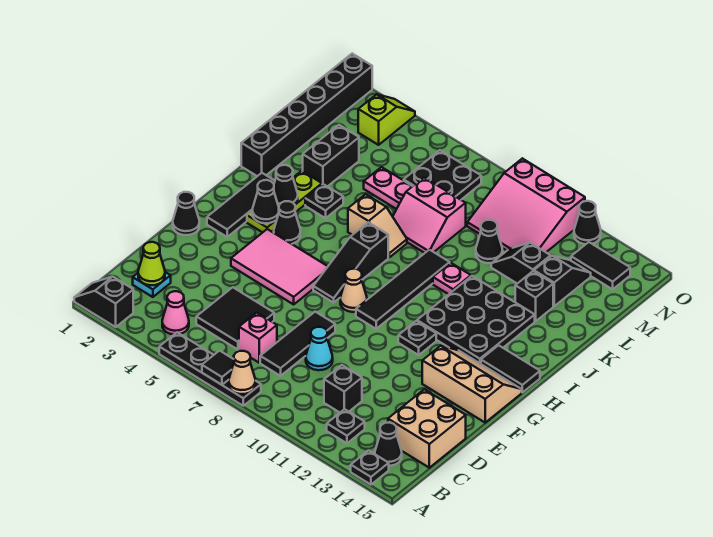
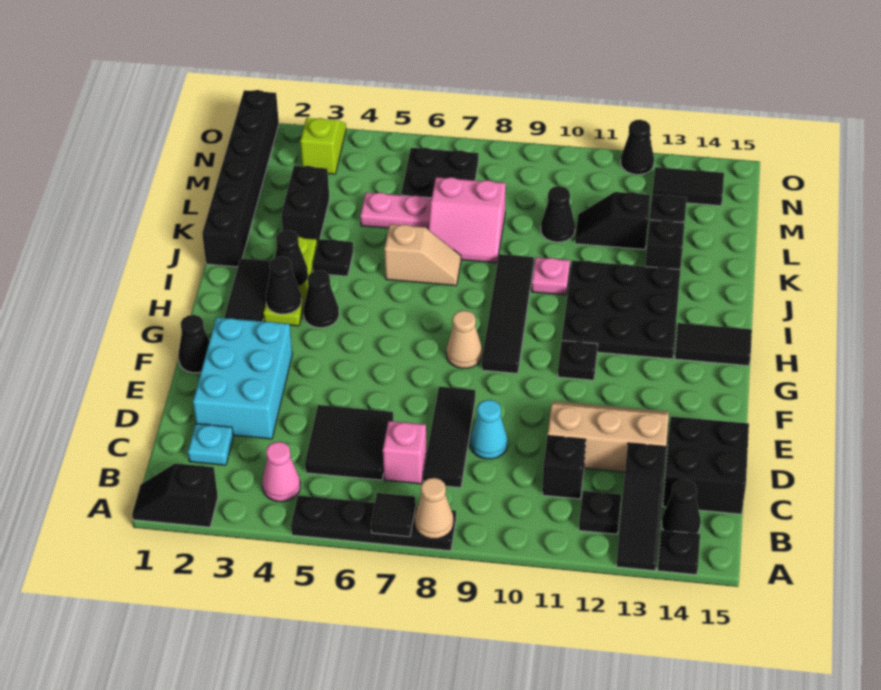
lime 1x1 cone [138,242,165,285] -> none
tan 2x2 brick [388,389,466,468] -> black 2x2 brick [663,416,749,514]
none -> cyan 2x3 brick [193,317,292,439]
pink 2x3 tile [231,229,328,304] -> none
tan 2x3 slope [422,346,522,422] -> tan 2x3 slope moved to [548,401,669,472]
black 1x3 slope [313,222,388,303] -> black 1x3 slope moved to [616,443,666,571]
pink 3x3 slope [467,158,585,252] -> none

